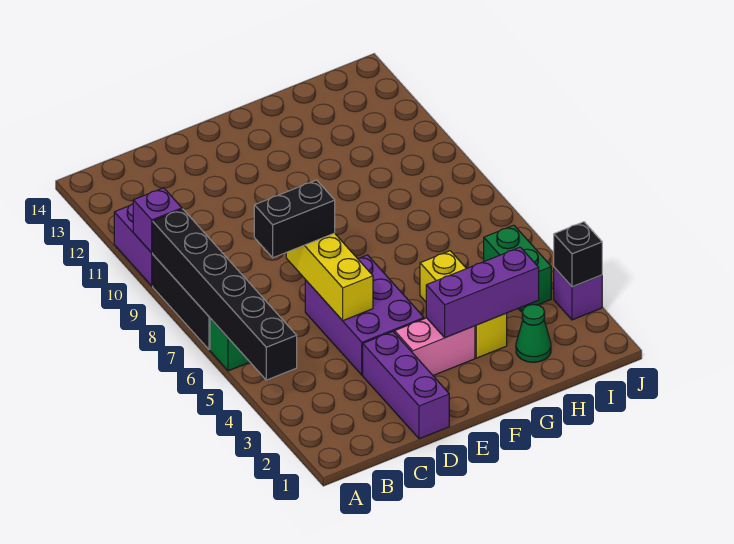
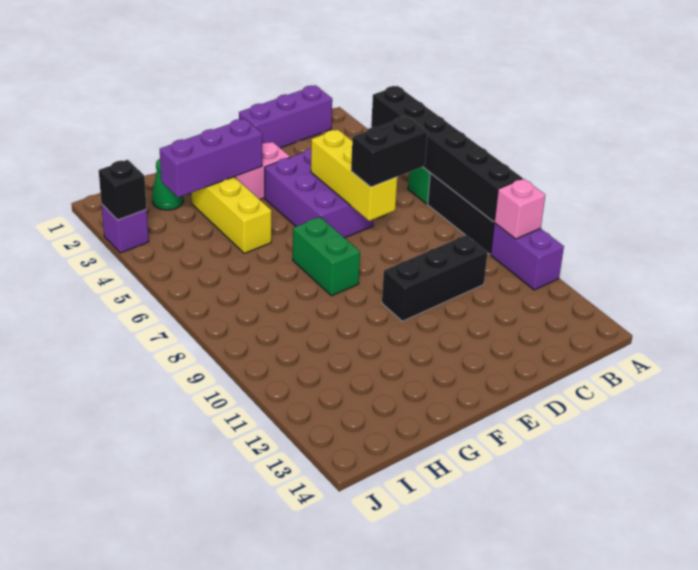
purple 1x1 brick [133,188,182,253] -> pink 1x1 brick [494,179,545,239]
none -> black 1x3 brick [382,235,488,321]
purple 1x3 brick [363,332,449,439] -> purple 1x3 brick turned to [239,85,332,148]
green 1x2 brick [484,225,551,311] -> green 1x2 brick moved to [293,217,360,296]

